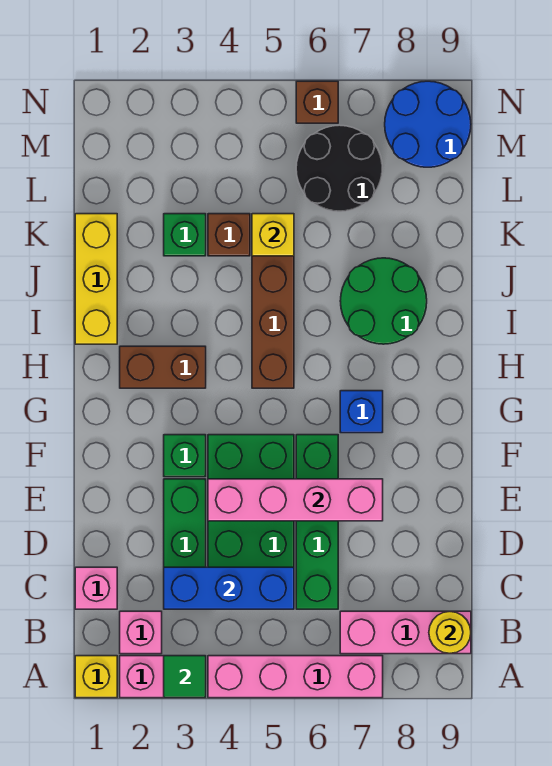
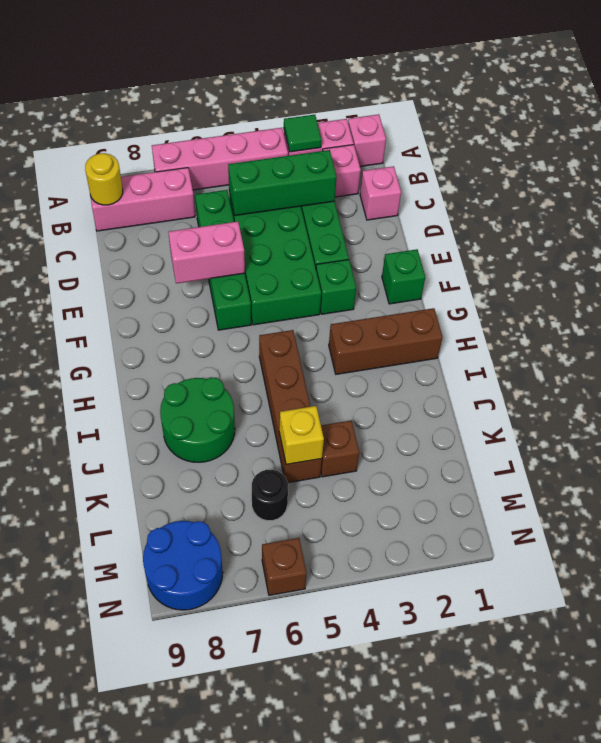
yellow 1x1 brick [75,656,117,698] -> pink 1x1 brick [348,114,386,166]
blue 1x3 brick [164,567,294,609] -> green 1x3 brick [228,150,337,216]
pink 1x4 brick [208,479,383,521] -> pink 1x2 brick [168,222,245,283]
blue 1x1 brick [340,391,383,433] -> none
brown 1x2 brick [120,346,206,388] -> brown 1x3 brick [329,308,443,374]
yellow 1x3 brick [75,214,117,344] -> none
green 1x1 brick [164,214,206,256] -> green 1x1 brick moved to [382,249,425,304]
black 2x2 round brick [296,125,382,212] -> black 1x1 round brick [252,470,288,521]

